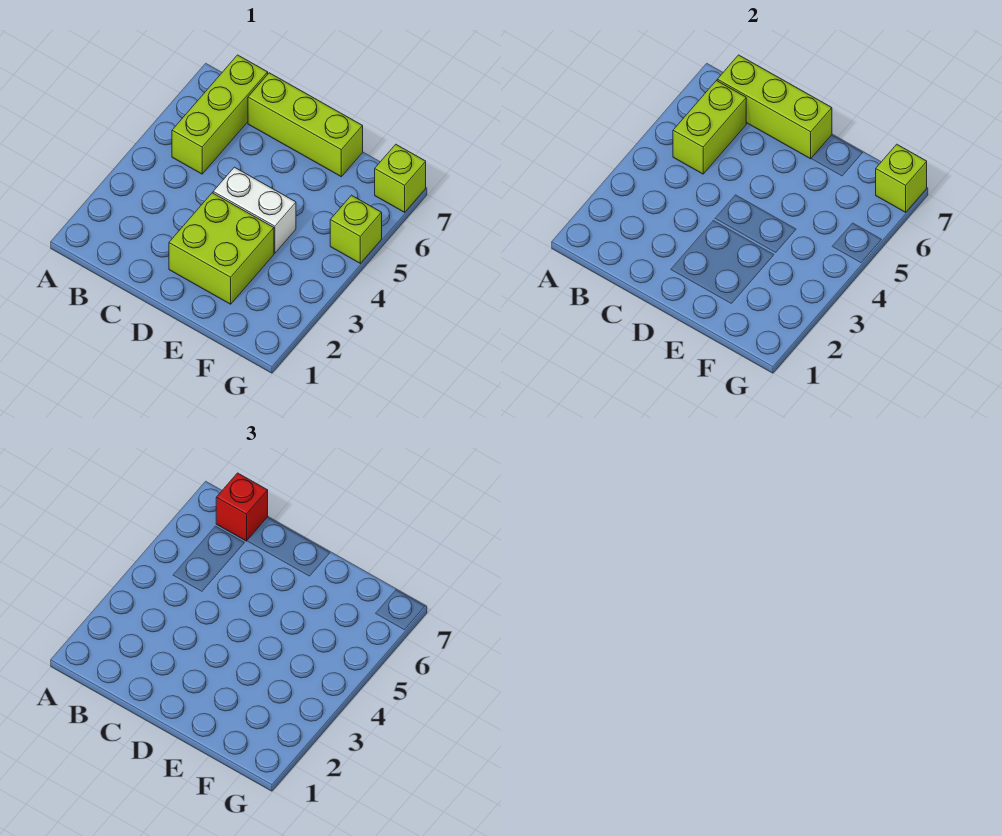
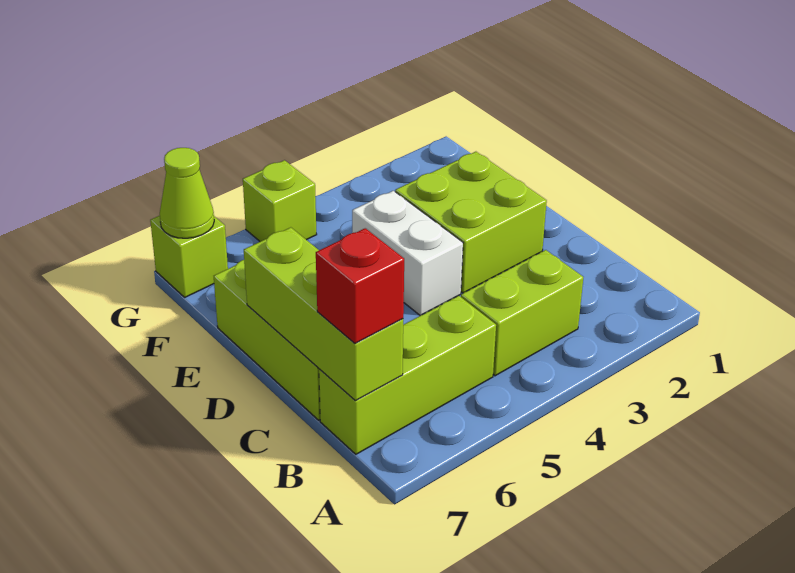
lime 1x2 brick [673,81,746,174] -> lime 1x2 brick moved to [461,250,583,376]
lime 1x1 brick [876,144,927,212] -> lime 1x1 cone [160,148,214,238]

